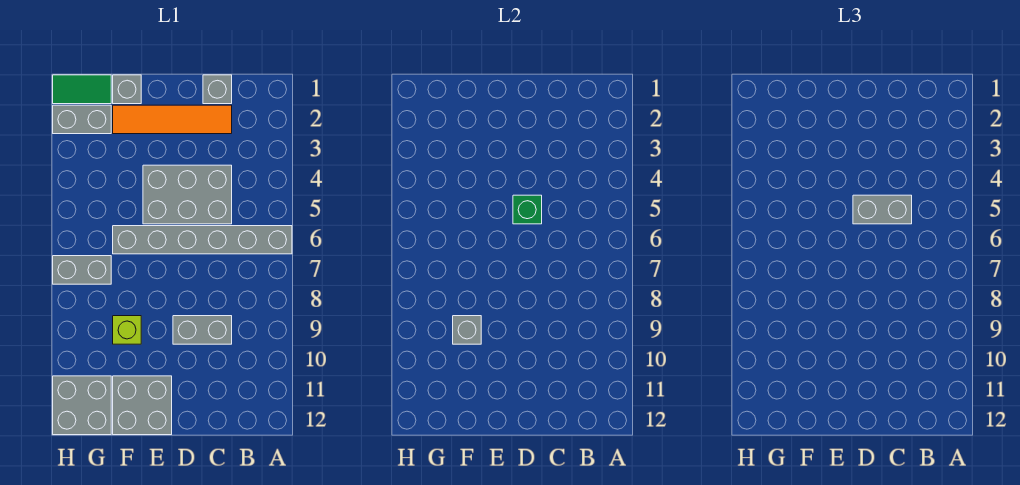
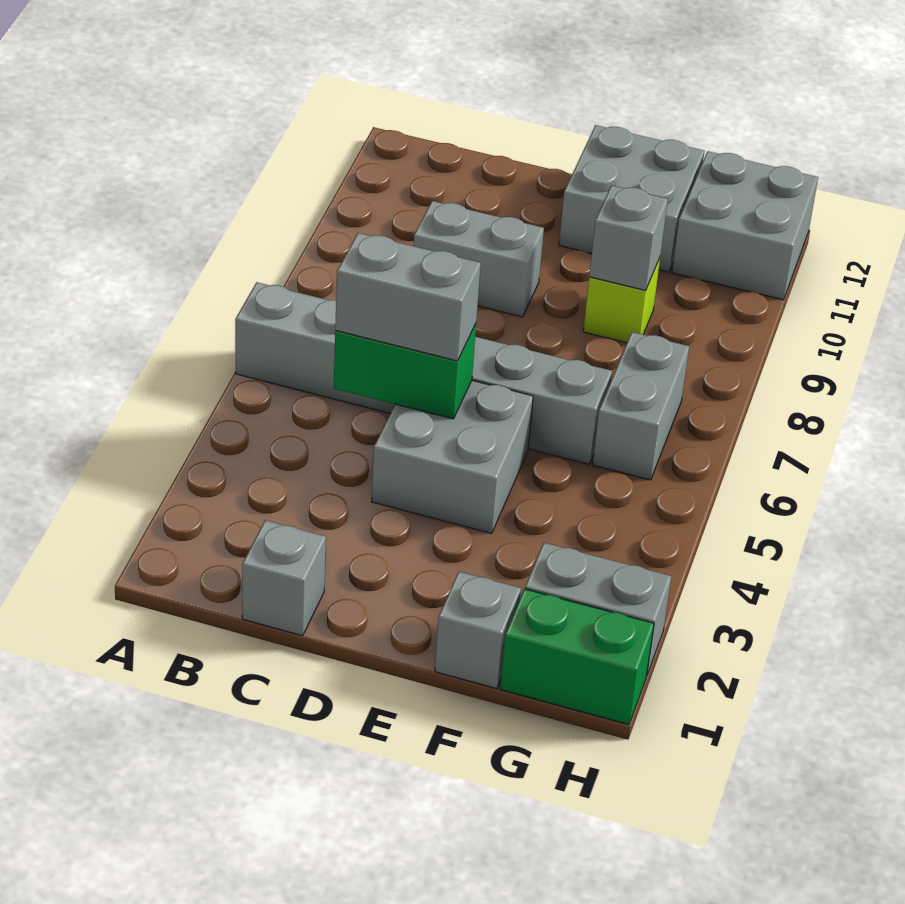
orange 1x4 tile [113,105,232,134] -> none
grey 2x3 brick [143,165,232,224] -> grey 2x2 brick [371,381,533,533]
green 1x1 brick [513,195,542,224] -> green 1x2 brick [334,324,476,419]
green 1x2 tile [53,75,111,104] -> green 1x2 brick [500,589,654,725]
grey 1x2 brick [53,256,111,284] -> grey 1x2 brick turned to [593,332,689,480]

